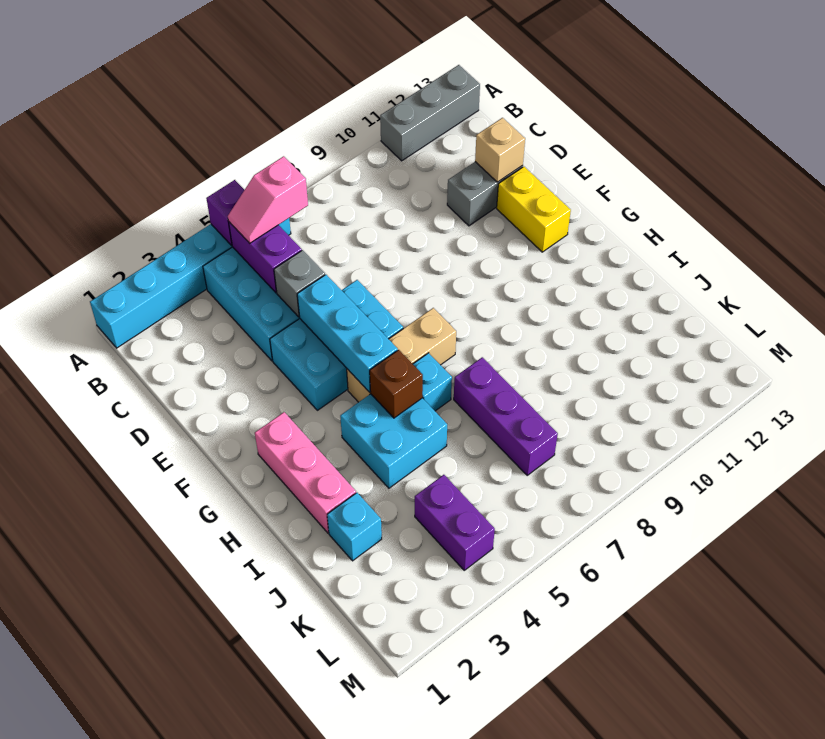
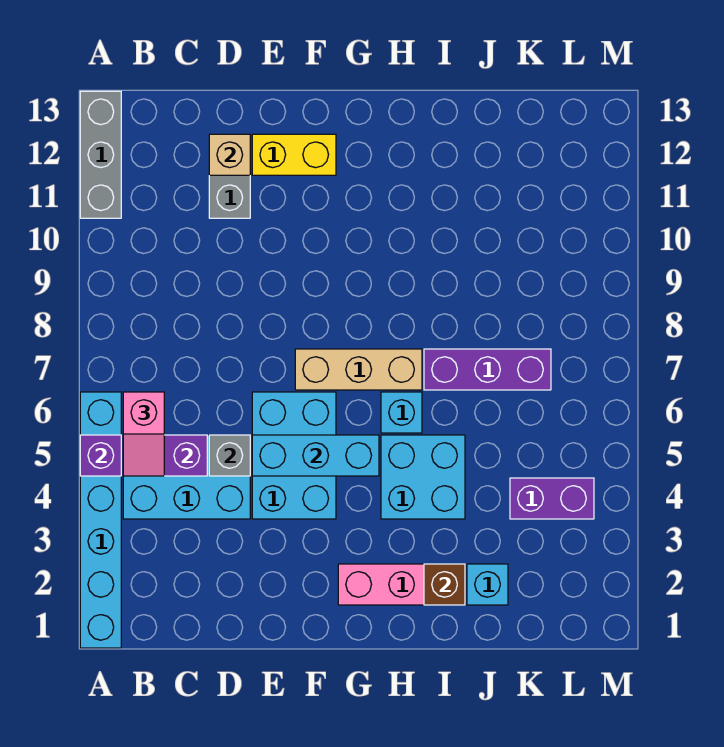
tan 1x3 brick [347,308,456,402] -> tan 1x3 brick turned to [295,349,422,390]
brown 1x1 brick [370,350,423,418] -> brown 1x1 brick moved to [424,564,465,605]

